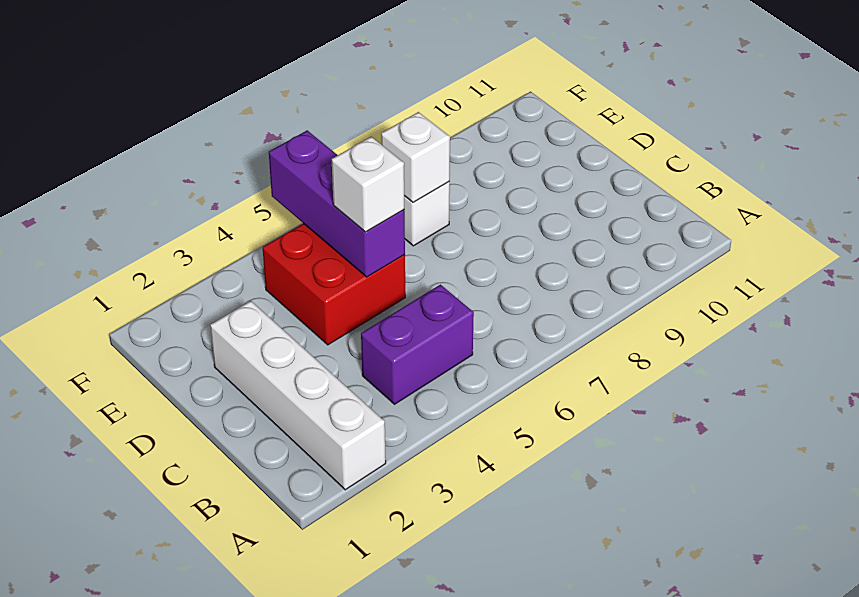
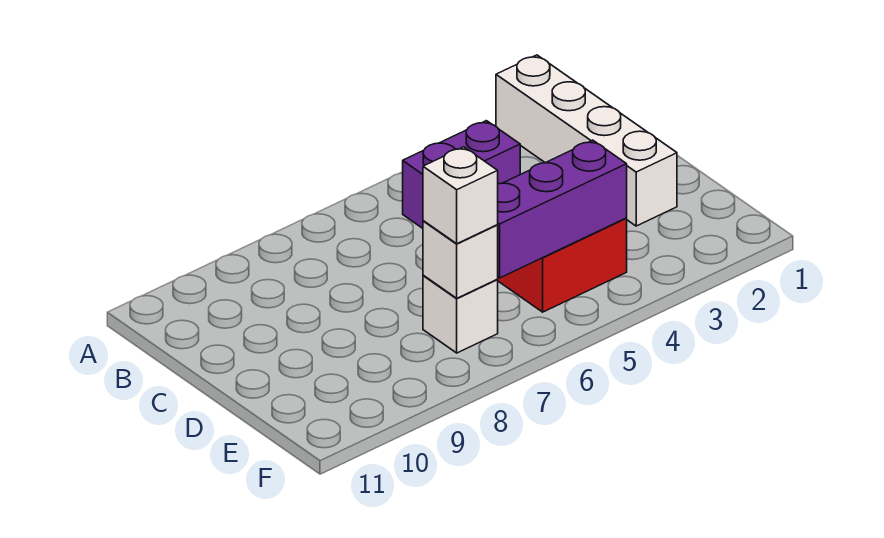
purple 1x3 brick [269,130,405,277] -> purple 1x3 brick turned to [498,140,627,278]
white 1x1 brick [332,137,404,232] -> white 1x1 brick moved to [423,147,498,244]

